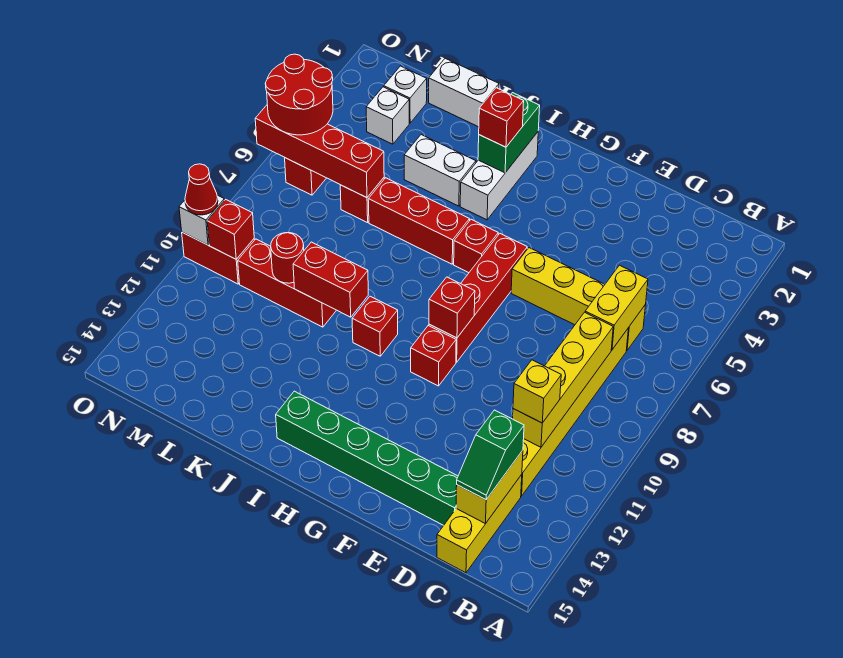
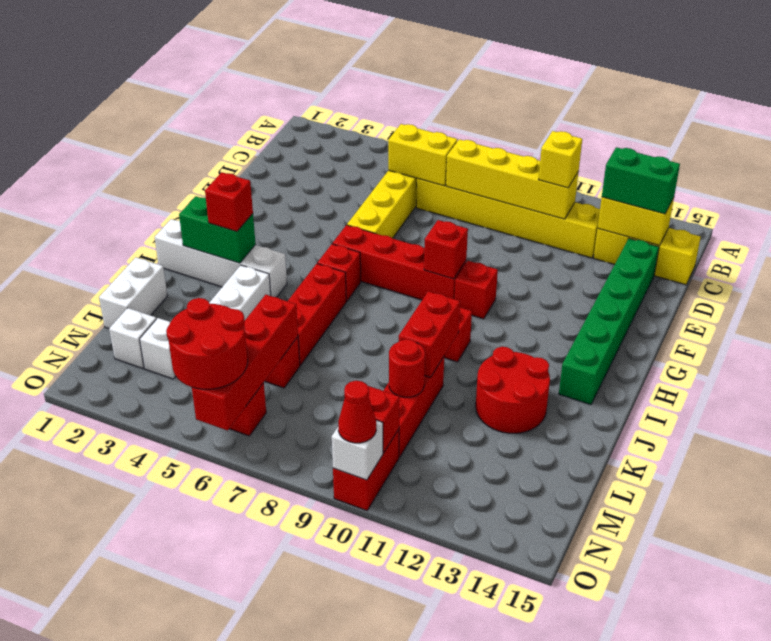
green 1x2 slope [457,410,524,500] -> green 1x2 brick [602,147,680,214]
white 1x3 brick [460,132,538,220] -> white 1x4 brick [155,219,287,297]
none -> red 2x2 round brick [476,347,550,433]

